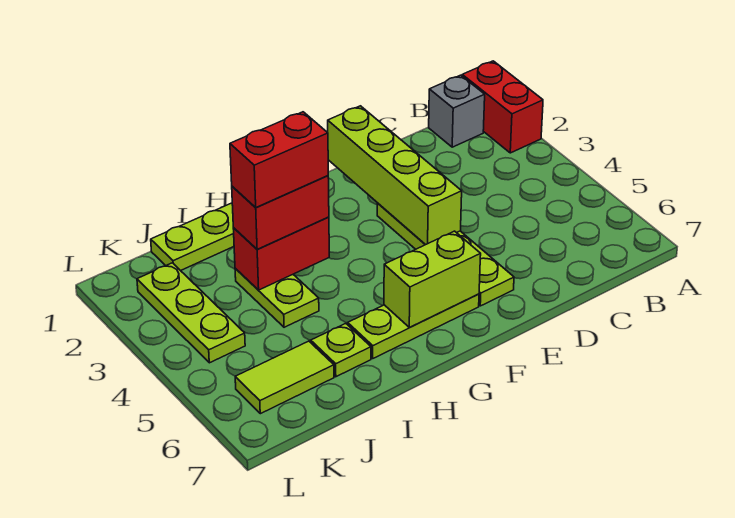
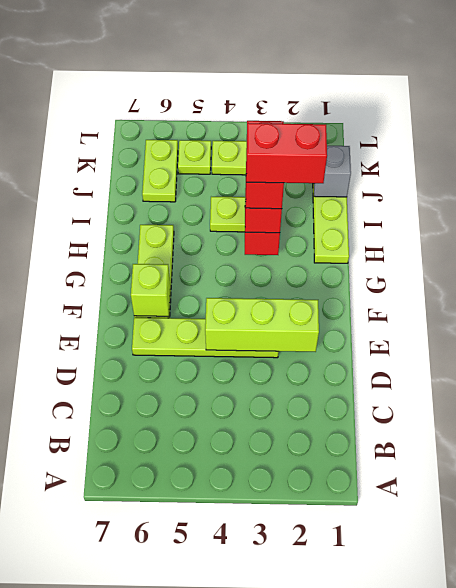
red 1x2 brick [462,61,543,153] -> red 1x2 brick moved to [246,123,327,183]
grey 1x1 brick [429,75,485,147] -> grey 1x1 brick moved to [314,146,351,197]
lime 1x4 brick [328,106,462,245] -> lime 1x3 brick [205,298,319,352]
lime 1x2 brick [384,231,481,327] -> lime 1x1 brick [131,264,170,316]
lime 1x1 plate [311,323,371,377] -> lime 1x1 plate moved to [178,140,211,174]
lime 1x2 tile [235,341,334,414] -> lime 1x2 plate [142,140,178,202]

